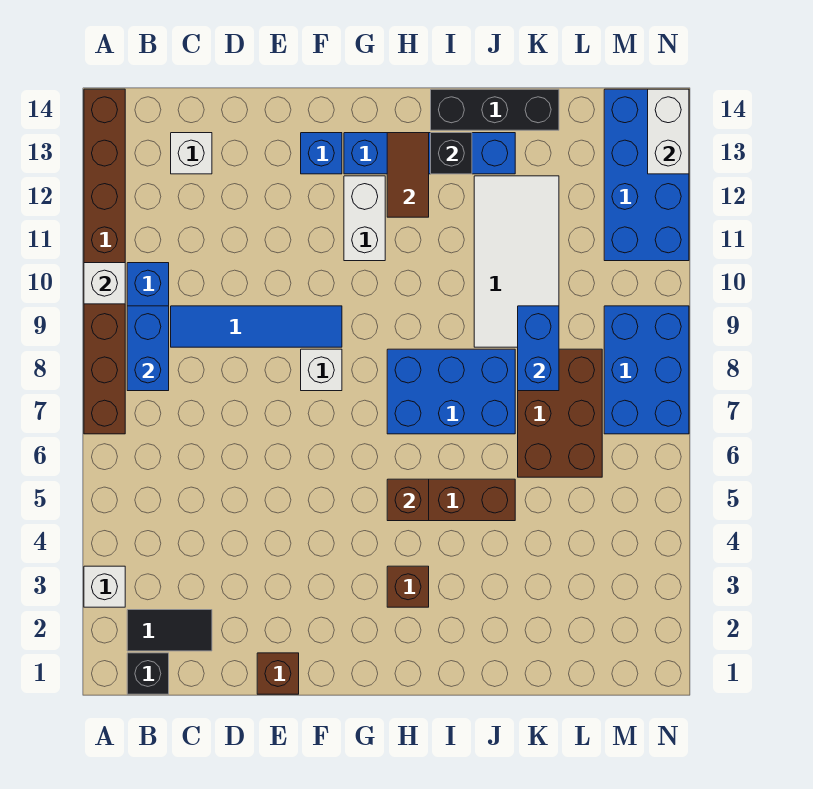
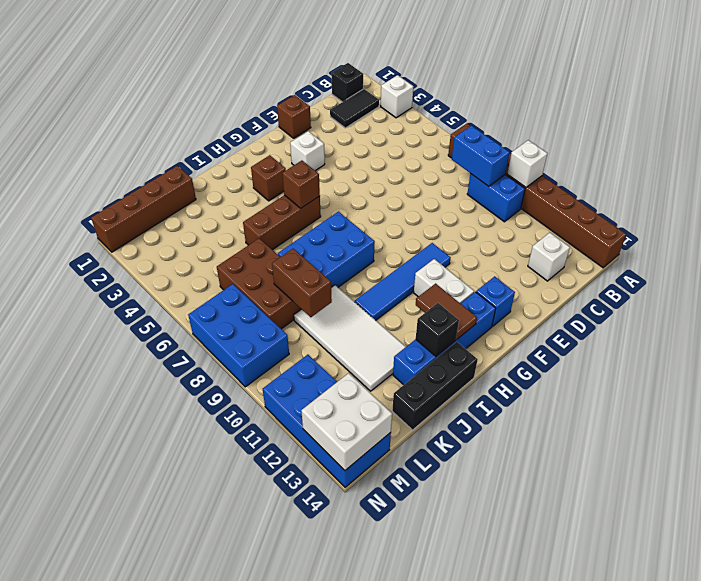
blue 1x4 tile [171,306,342,347] -> blue 1x4 tile moved to [355,243,451,320]
white 1x1 brick [301,349,342,391] -> white 1x1 brick moved to [290,131,325,171]
none -> brown 1x4 brick [91,166,196,252]
blue 1x2 brick [518,306,559,391] -> brown 1x2 brick [272,249,332,317]
white 1x2 brick [648,89,689,174] -> white 2x2 brick [301,373,392,470]

